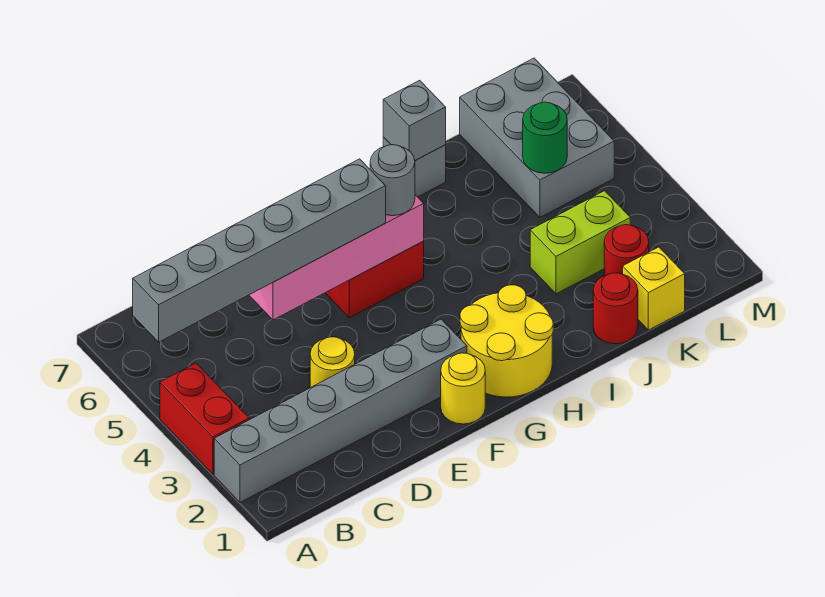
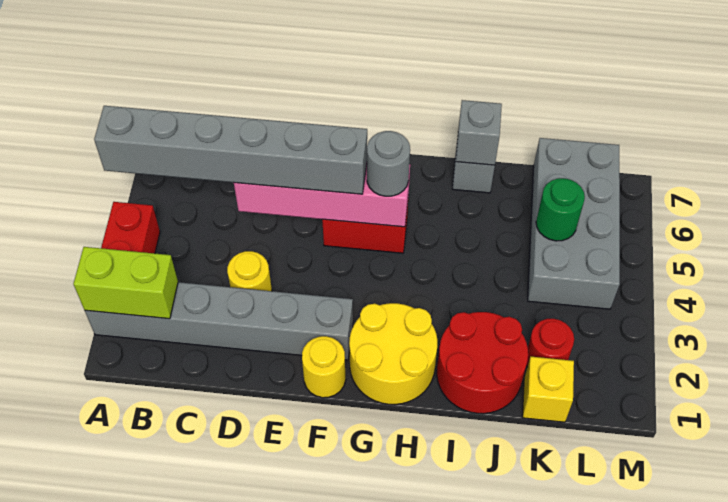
red 1x1 round brick [593,273,638,344] -> red 2x2 round brick [437,312,528,414]
lime 1x2 brick [530,191,630,294] -> lime 1x2 brick moved to [73,247,178,319]
grey 2x3 brick [460,58,614,217] -> grey 2x4 brick [528,138,620,309]

